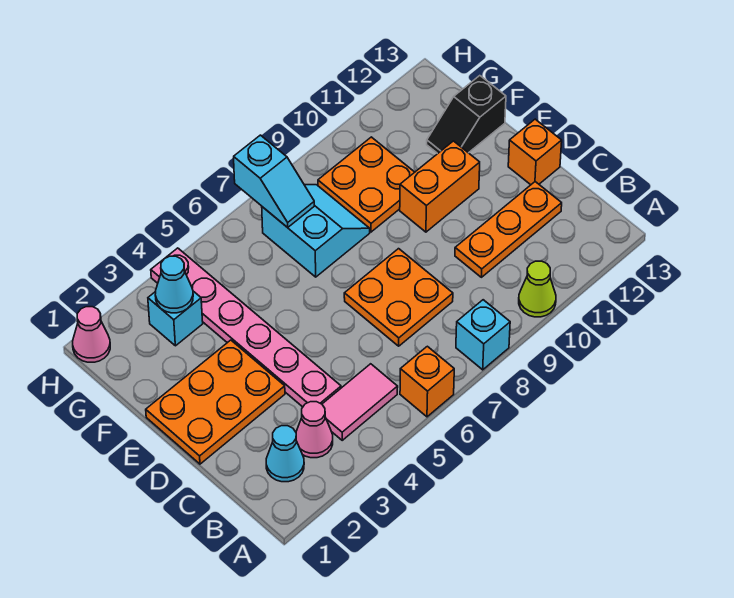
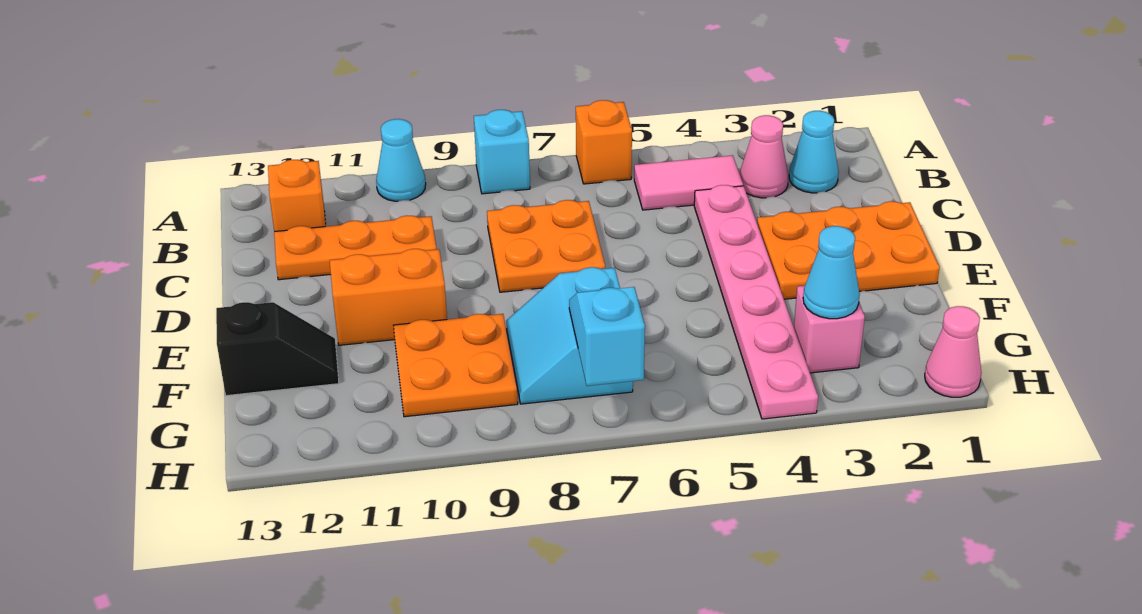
lime 1x1 cone [519,261,556,317] -> cyan 1x1 cone [376,119,426,201]
orange 1x1 brick [508,119,562,185] -> orange 1x1 brick moved to [268,160,326,232]
cyan 1x1 brick [148,291,203,346] -> pink 1x1 brick [794,286,865,373]

